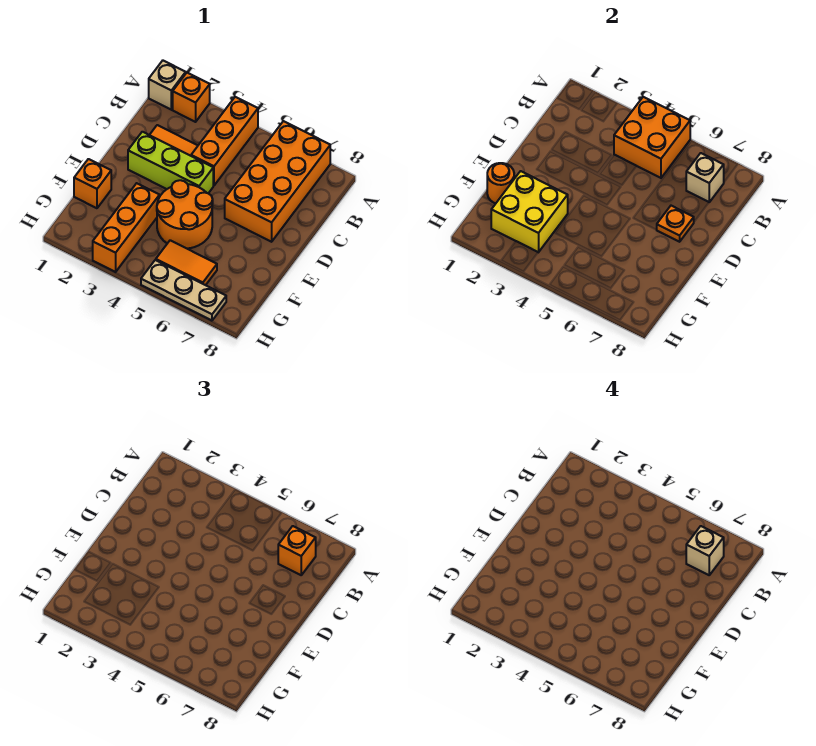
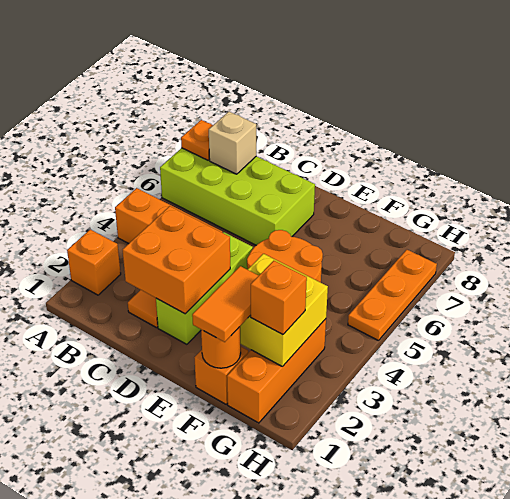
tan 1x1 brick [149,61,186,110] -> none
orange 2x2 brick [614,97,690,178] -> orange 2x2 brick moved to [123,206,230,314]
orange 2x4 brick [225,121,330,242] -> lime 2x4 brick [160,148,315,245]
orange 1x1 brick [278,526,316,575] -> orange 1x1 brick moved to [251,261,307,335]
tan 1x1 brick [686,526,724,575] -> none
orange 1x1 plate [657,206,694,242] -> orange 1x1 plate moved to [181,120,213,160]
orange 1x3 brick [93,183,160,272] -> orange 1x3 brick turned to [227,319,326,423]
orange 1x2 tile [156,240,217,285] -> orange 1x2 tile moved to [192,266,259,342]
tan 1x3 plate [141,260,226,321] -> orange 1x3 plate [348,250,437,341]

